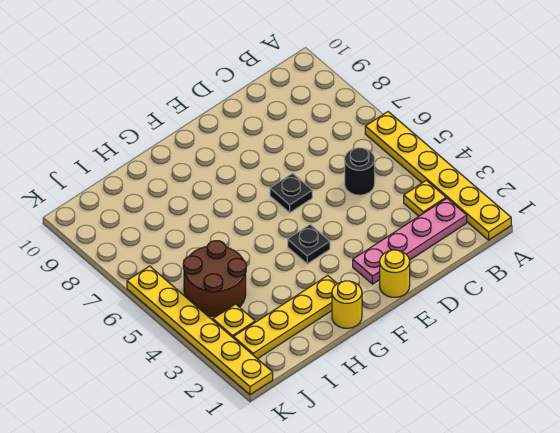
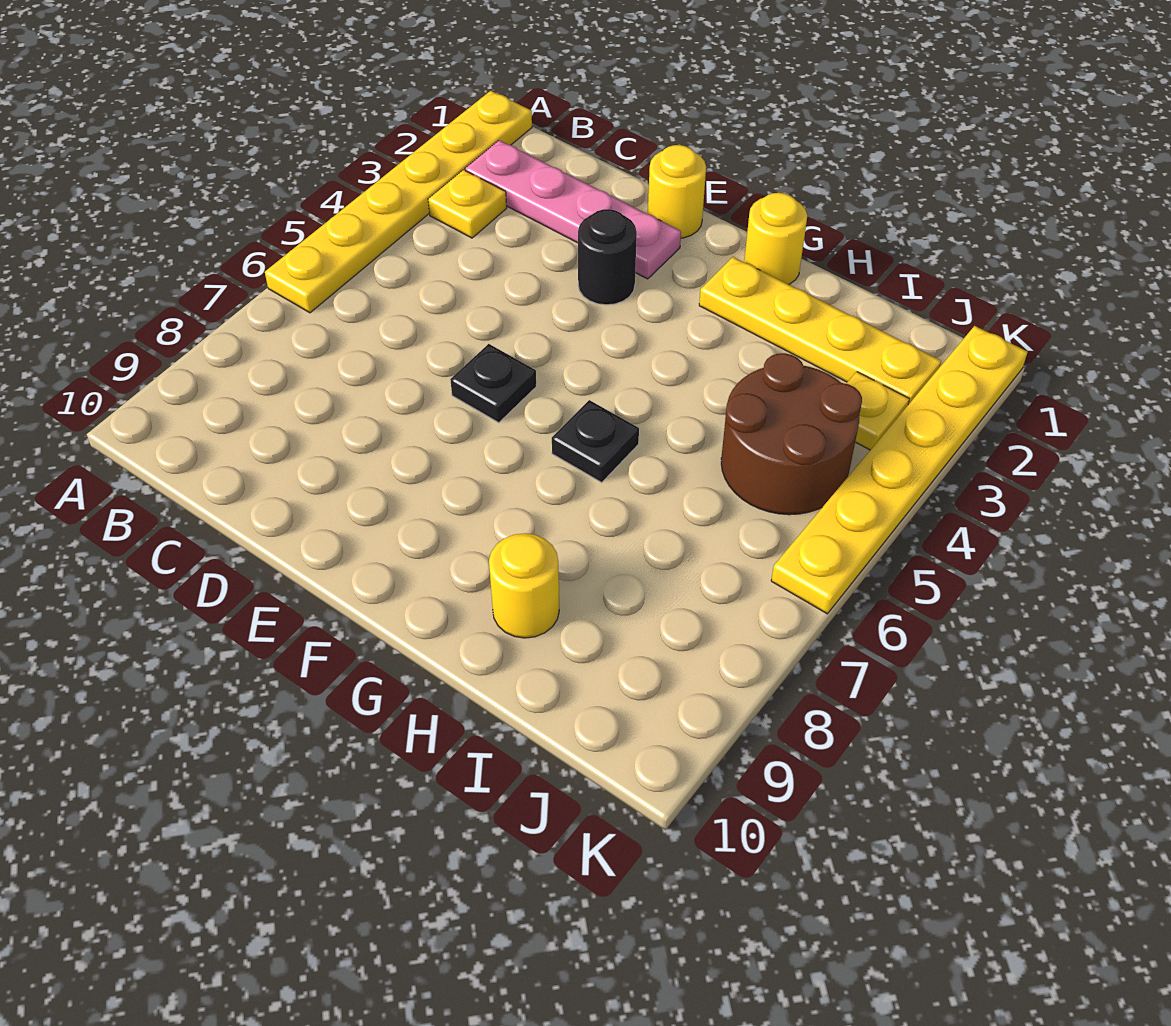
black 1x1 round brick [345,148,375,195] -> black 1x1 round brick moved to [578,209,637,305]
black 1x1 plate [288,225,330,264] -> black 1x1 plate moved to [552,400,639,483]
none -> yellow 1x1 round brick [489,533,559,638]

